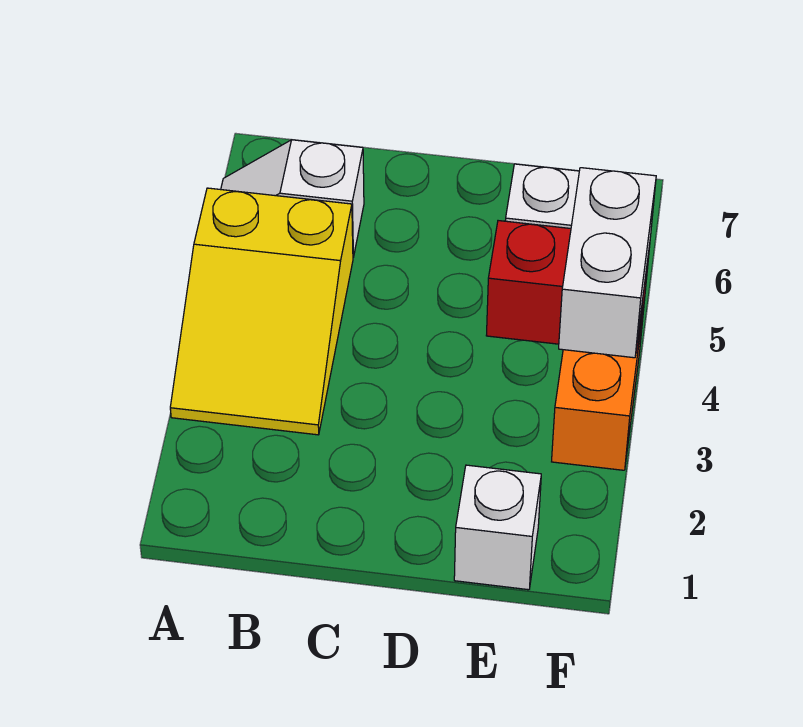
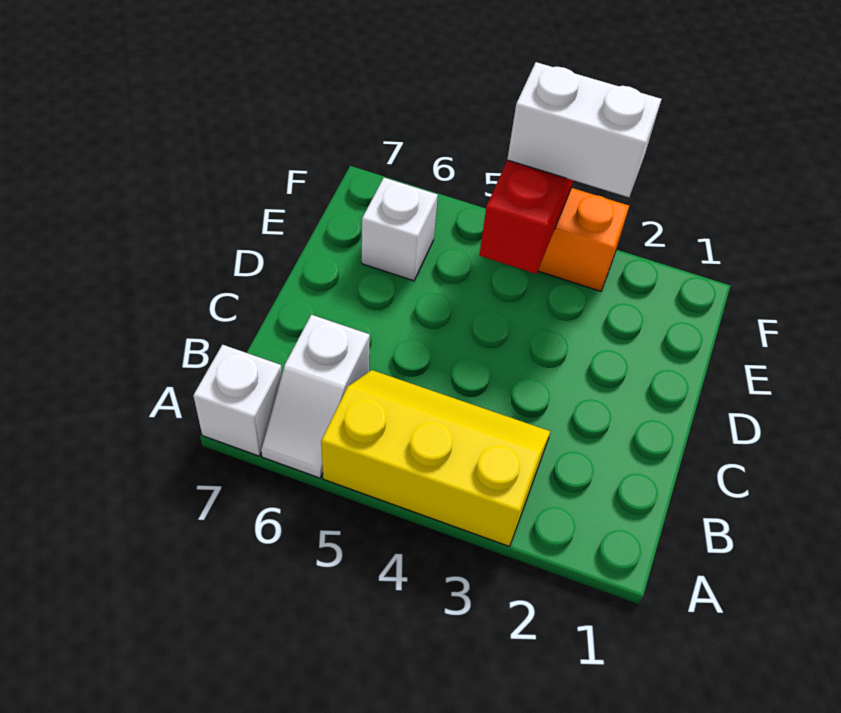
yellow 2x3 slope [170,188,353,435] -> yellow 2x3 slope turned to [321,370,550,547]
white 1x1 brick [454,465,541,590] -> white 1x1 brick moved to [193,345,282,456]

